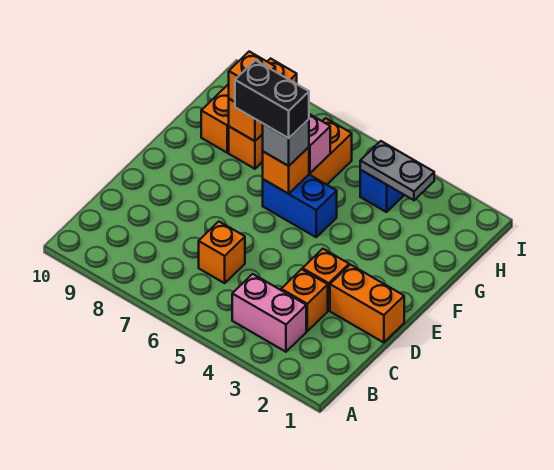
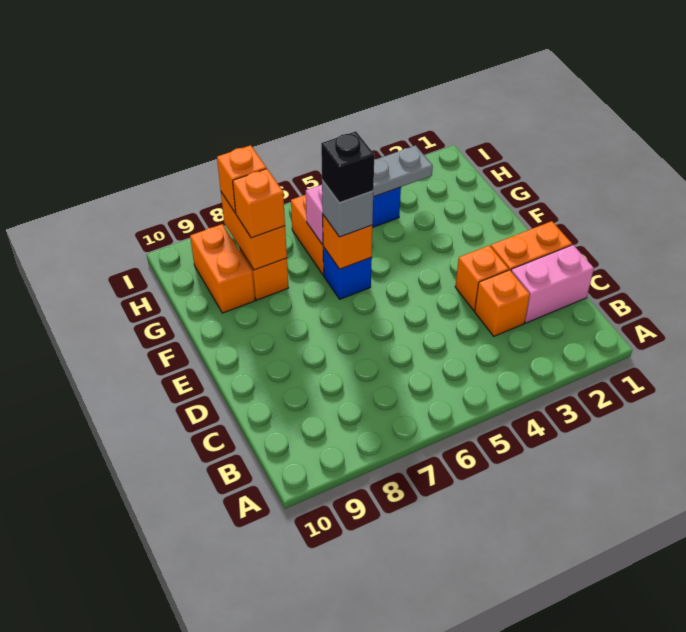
pink 1x2 brick [232,274,306,352] -> pink 1x2 brick moved to [511,245,594,323]
orange 1x1 brick [199,222,245,283] -> orange 1x1 brick moved to [217,145,266,213]
blue 1x2 brick [263,175,337,237] -> blue 1x1 brick [323,247,372,299]
black 1x2 brick [235,60,309,138] -> black 1x1 brick [321,131,374,203]

